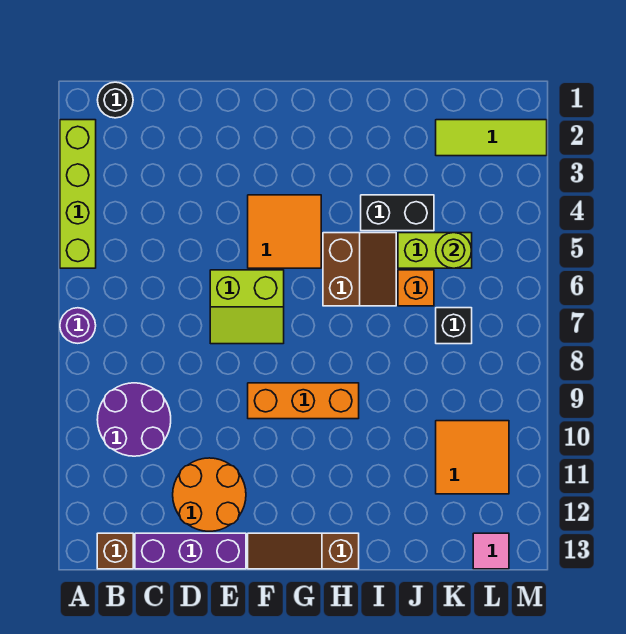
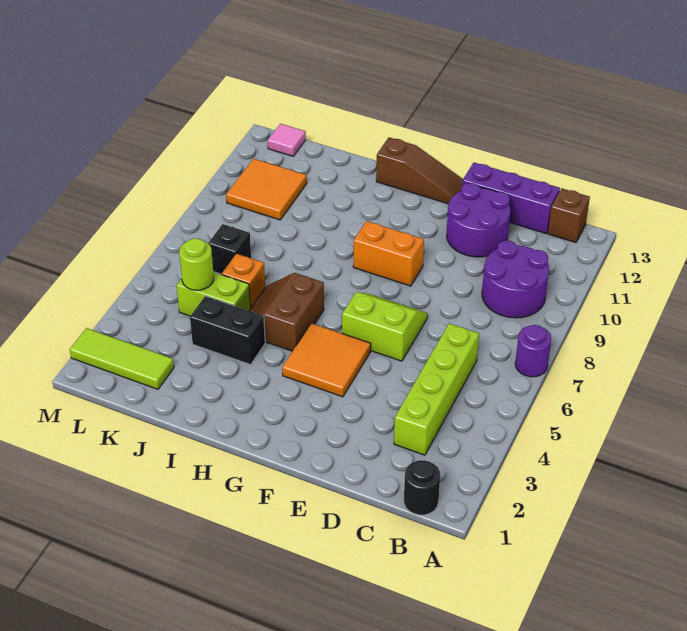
lime 1x4 brick [60,120,96,268] -> lime 1x4 brick moved to [394,323,479,455]
orange 2x2 round brick [173,458,246,531] -> purple 2x2 round brick [447,183,510,257]
orange 1x3 brick [248,383,359,419] -> orange 1x2 brick [353,221,424,286]

